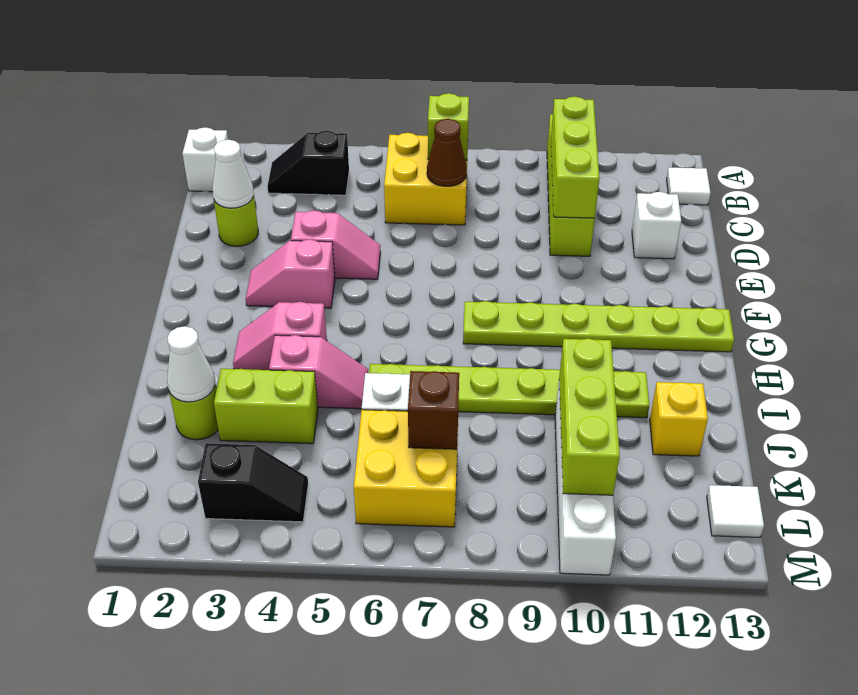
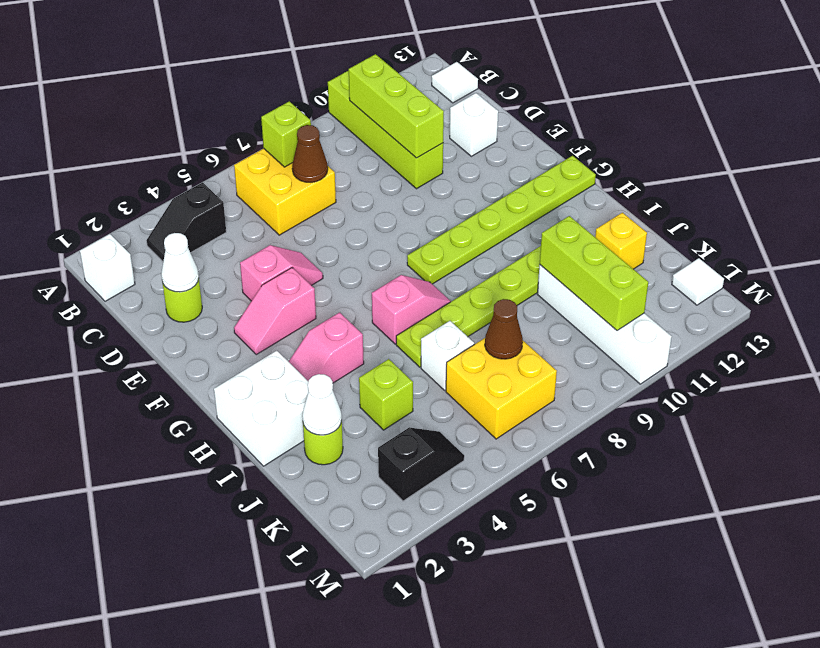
none -> white 2x2 brick [214,351,308,466]
pink 1x2 slope [269,335,368,409] -> pink 1x2 slope moved to [372,275,451,344]
lime 1x2 brick [214,369,318,444] -> lime 1x1 brick [359,359,413,430]
brown 1x1 brick [408,371,459,449] -> brown 1x1 cone [485,299,523,359]

